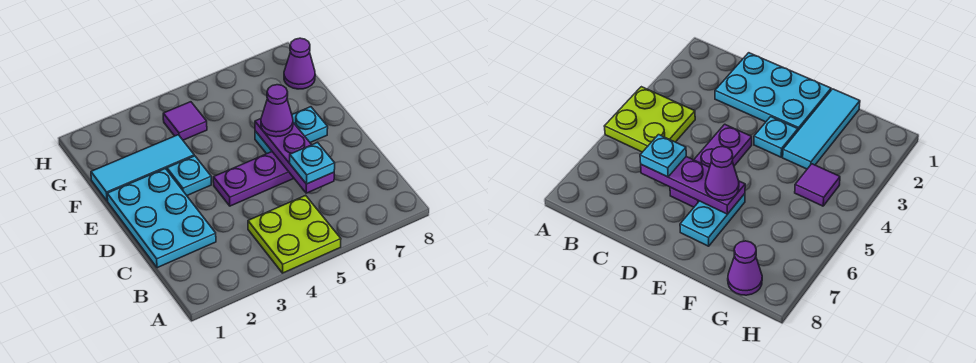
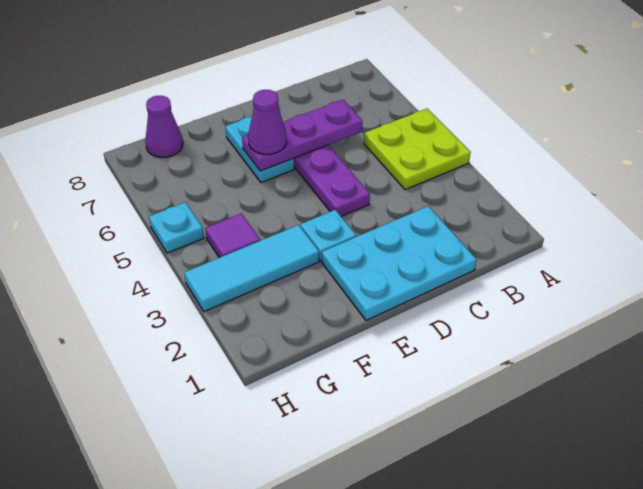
cyan 1x1 plate [290,143,335,184] -> cyan 1x1 plate moved to [149,202,204,253]
cyan 1x3 tile [91,135,194,201] -> cyan 1x3 tile turned to [184,225,319,312]

